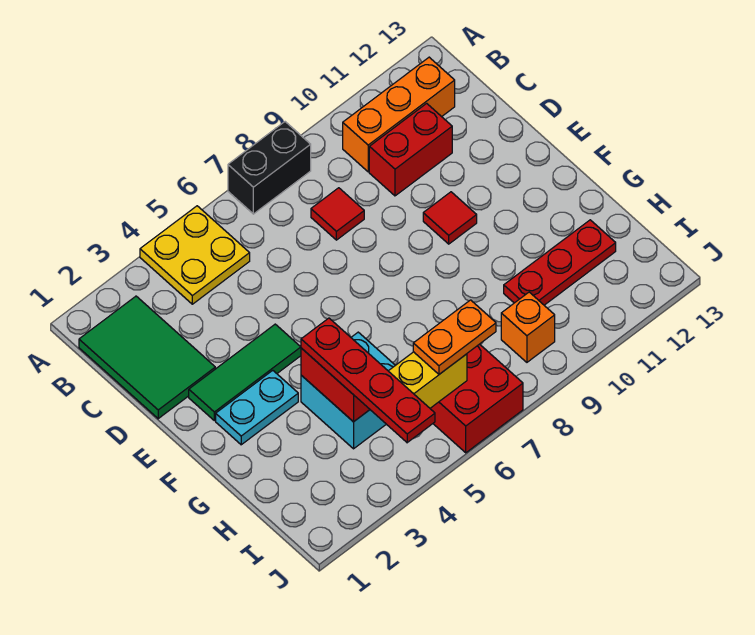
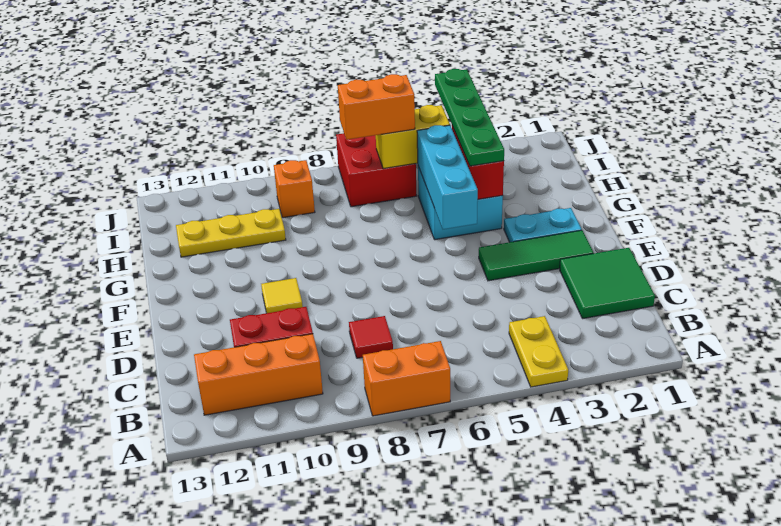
yellow 2x2 plate [140,206,250,304] -> yellow 1x2 plate [509,316,568,387]
black 1x2 brick [228,122,311,214] -> orange 1x2 brick [363,341,450,416]
green 2x3 tile [79,296,215,419] -> green 2x2 tile [560,248,655,319]
red 1x1 tile [423,192,477,244] -> yellow 1x1 tile [261,278,303,313]
none -> cyan 1x3 brick [417,125,478,229]
red 1x4 plate [301,318,435,443] -> green 1x4 plate [435,69,504,166]
red 1x3 plate [504,220,616,305] -> yellow 1x3 plate [176,209,286,257]
orange 1x2 plate [413,300,496,374] -> orange 1x2 brick [338,74,415,140]

